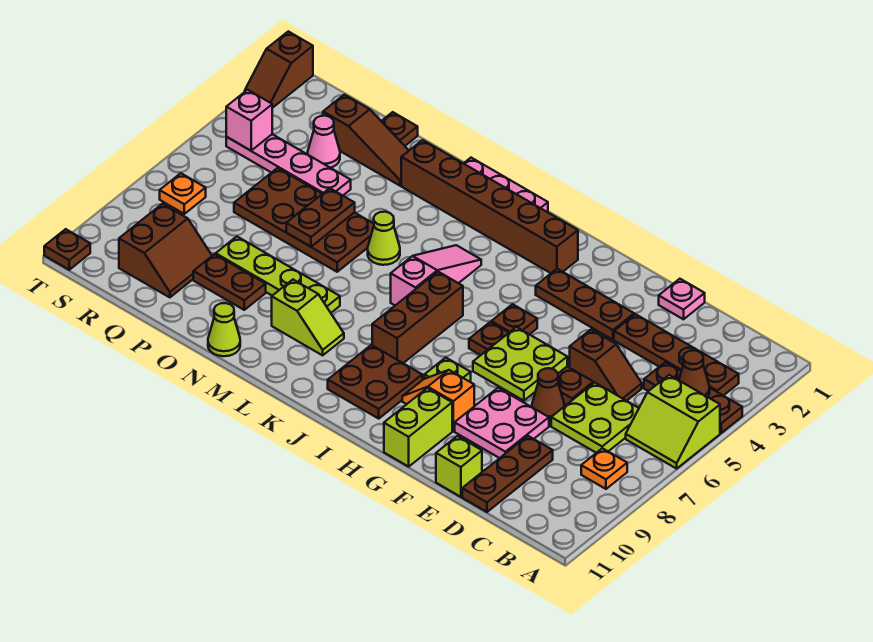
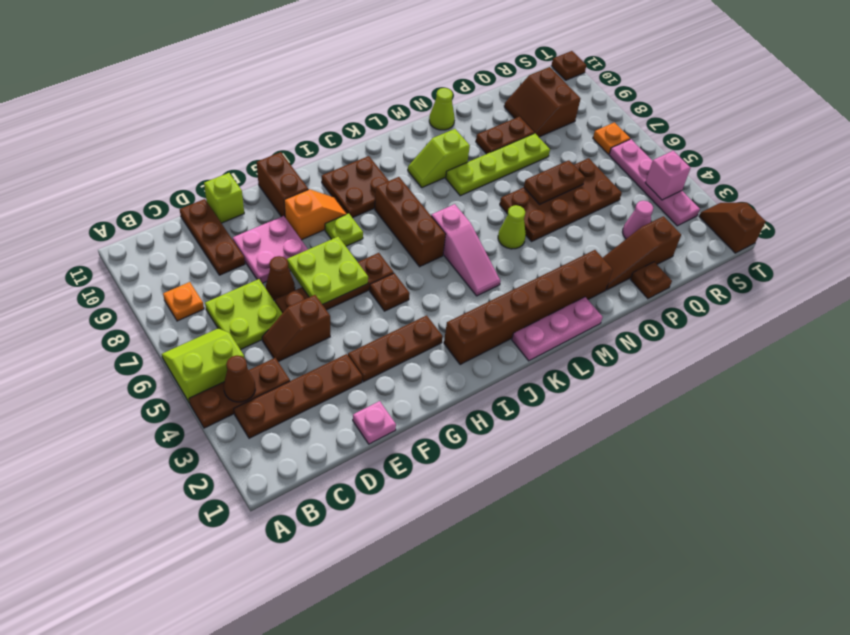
lime 1x2 brick [384,388,452,467] -> brown 1x2 brick [257,152,308,217]
brown 1x2 plate [286,188,355,247] -> brown 1x2 plate turned to [524,160,585,204]
pink 1x4 plate [226,134,351,195] -> pink 1x4 plate turned to [609,139,700,226]

